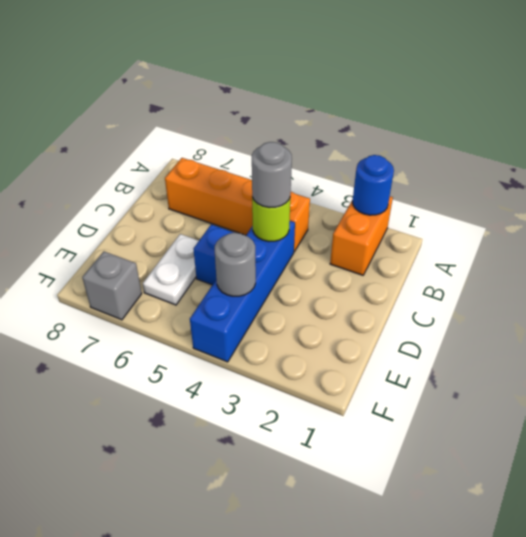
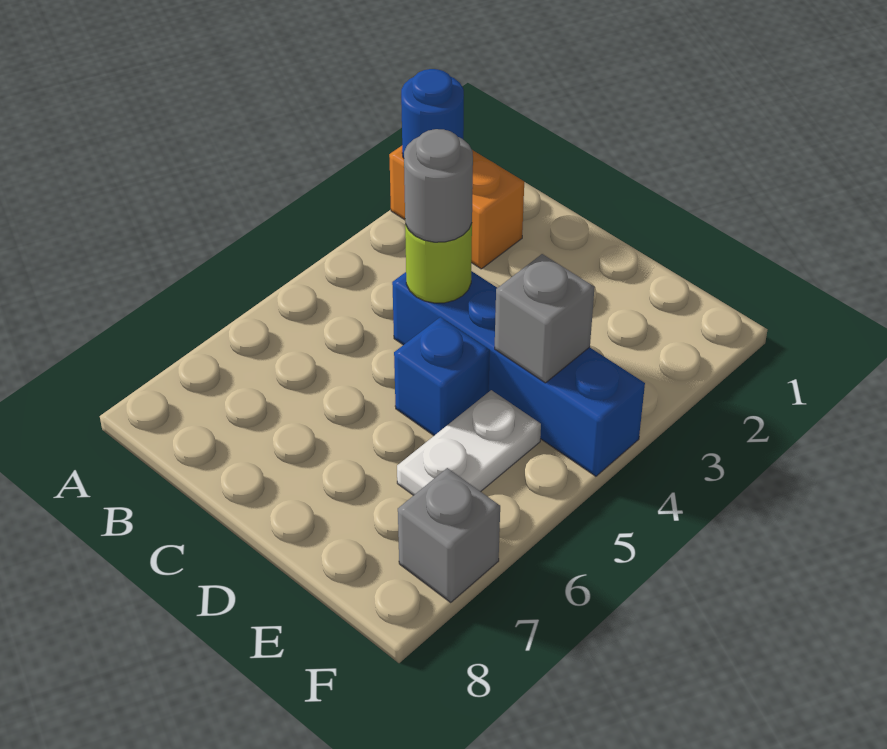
orange 1x4 brick [165,158,310,252] -> none
white 1x2 plate [143,234,199,305] -> white 1x2 plate turned to [397,390,541,495]
grey 1x1 round brick [215,232,256,296] -> grey 1x1 brick [495,254,595,383]

